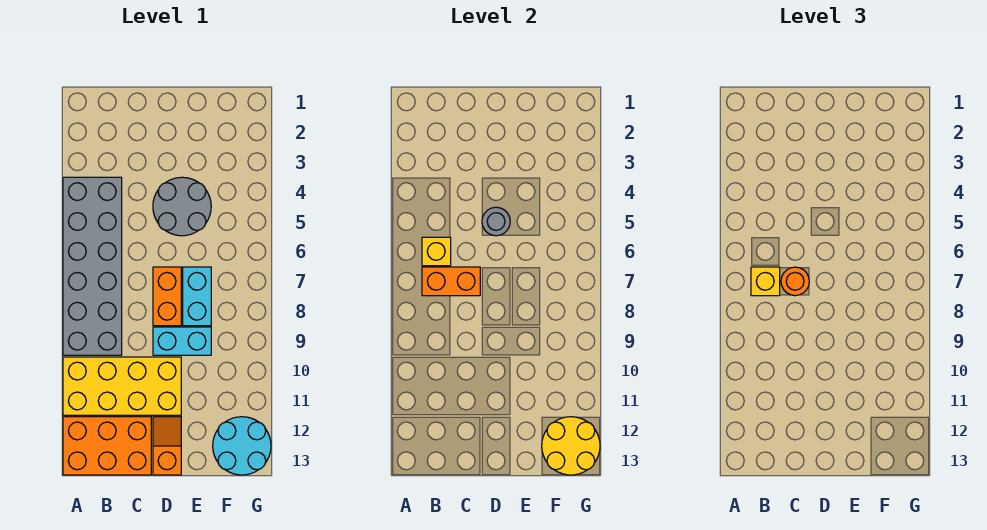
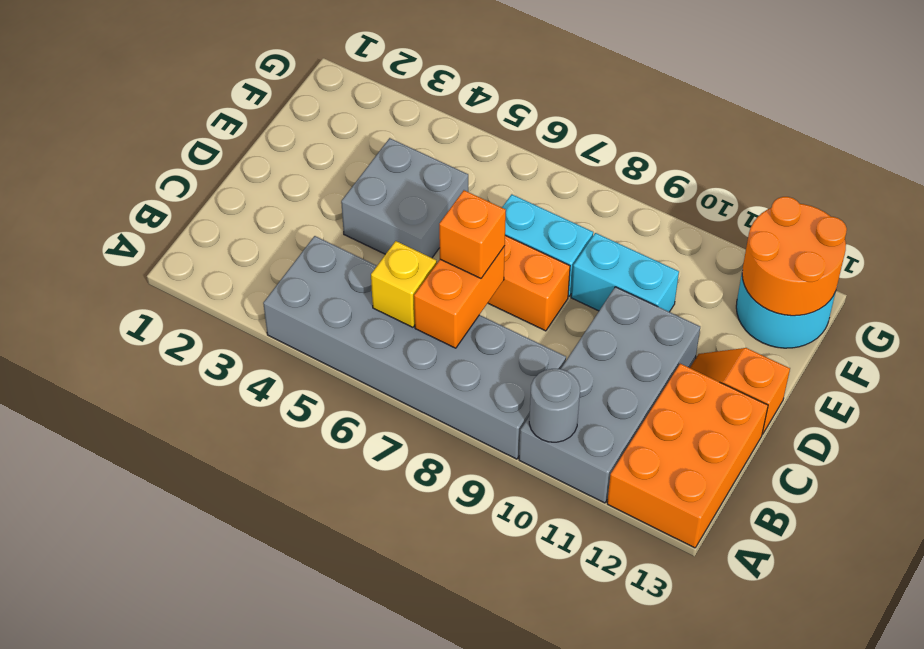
yellow 2x4 brick [63,357,181,415] -> grey 2x4 brick [519,287,700,503]
yellow 1x1 brick [751,267,780,296] -> none
orange 1x1 round brick [781,267,809,296] -> orange 1x1 brick [439,190,506,278]
grey 2x2 round brick [153,177,211,236] -> grey 2x2 brick [341,138,468,258]
grey 1x1 round brick [482,207,510,236] -> grey 1x1 round brick moved to [529,369,580,442]
cyan 1x2 brick [153,327,211,355] -> cyan 1x2 brick turned to [571,233,679,312]
yellow 2x2 round brick [542,417,600,475] -> orange 2x2 round brick [742,197,847,316]

